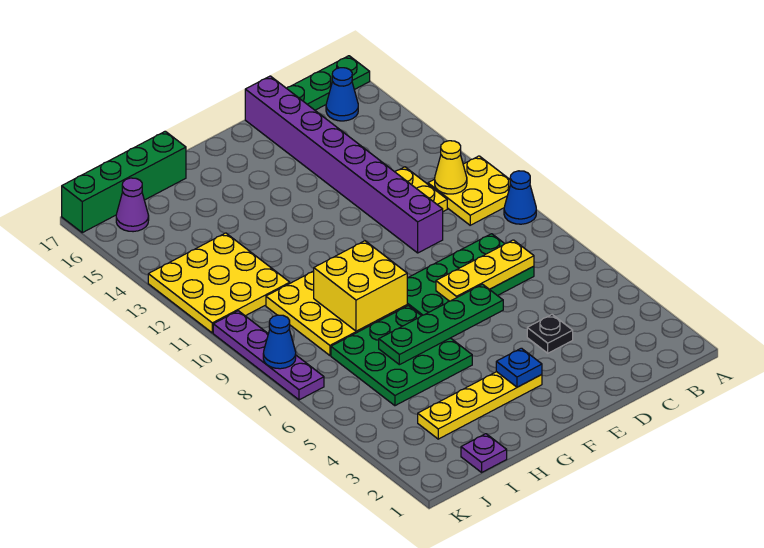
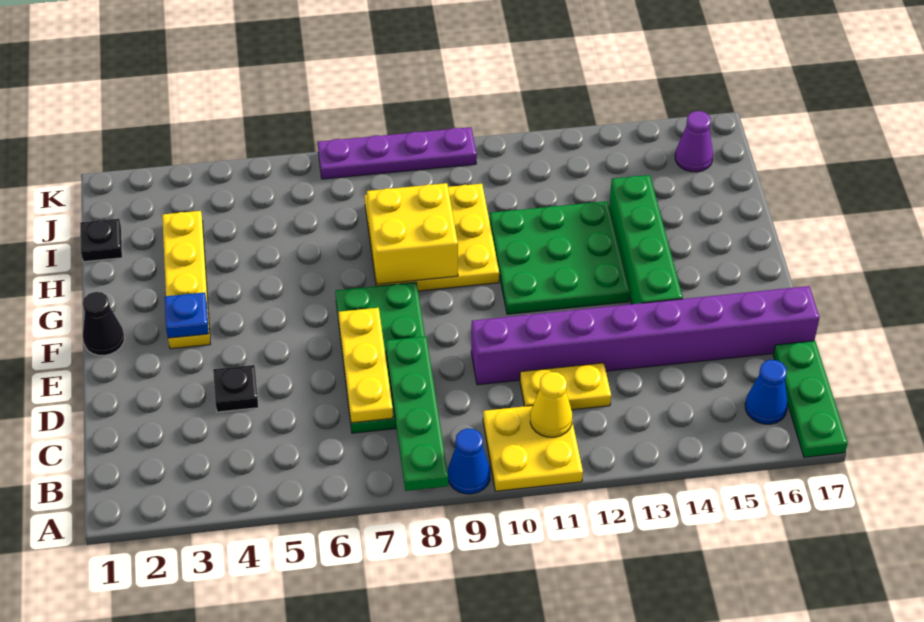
green 1x4 plate [379,284,503,365] -> green 1x4 plate moved to [386,336,448,491]
none -> black 1x1 cone [83,292,125,355]
green 3x3 plate [331,306,472,406] -> green 3x3 plate moved to [490,201,630,314]
green 1x4 brick [62,131,186,233] -> green 1x4 brick moved to [609,175,683,304]
purple 1x1 plate [461,434,507,472] -> black 1x1 plate [80,219,122,262]
yellow 3x3 plate [148,233,290,333] -> none
blue 1x1 cone [263,315,296,369] -> none

